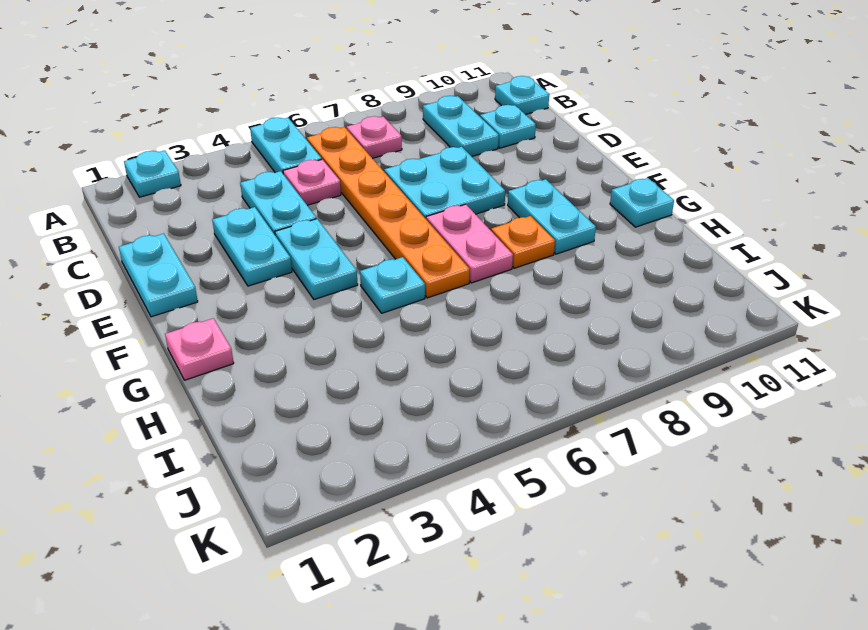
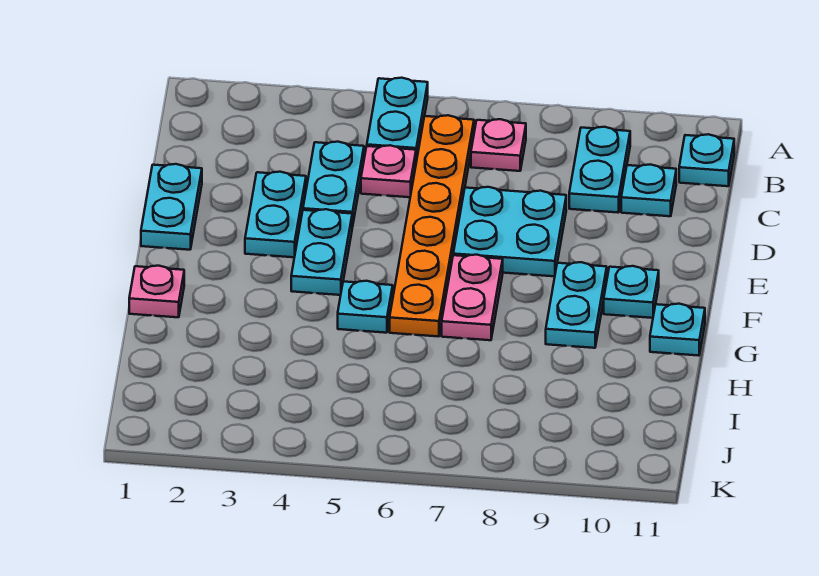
cyan 1x1 plate [124,150,181,197] -> cyan 1x1 plate moved to [604,266,659,318]
orange 1x1 plate [491,216,555,268] -> none

